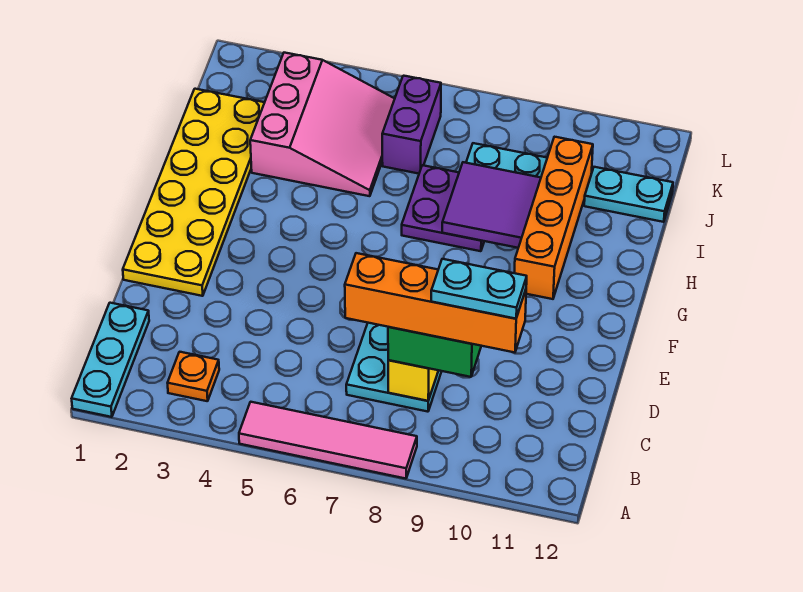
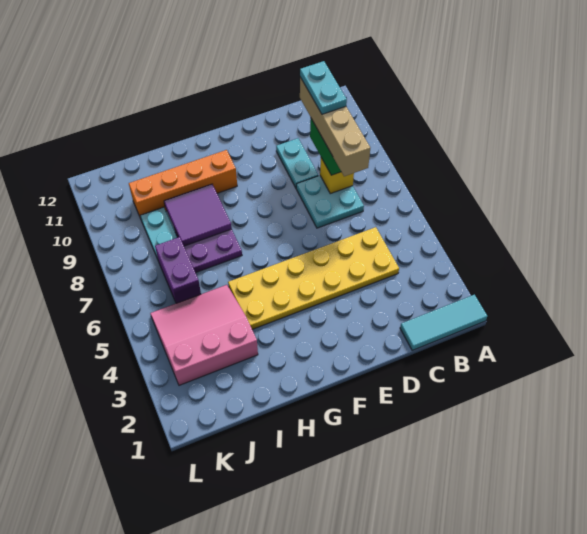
cyan 1x3 plate [72,303,149,417] -> cyan 1x3 tile [400,295,487,350]
pink 1x4 tile [239,402,417,479] -> none
orange 1x1 plate [168,352,219,401] -> none
orange 1x4 brick [345,253,526,352] -> tan 1x4 brick [300,77,370,176]
yellow 2x6 plate [123,89,265,296] -> yellow 2x6 plate moved to [228,227,399,329]
purple 1x2 brick [382,76,441,174] -> purple 1x2 brick turned to [155,237,201,303]
cyan 1x2 plate [584,167,673,222] -> cyan 1x2 plate moved to [276,138,318,188]

